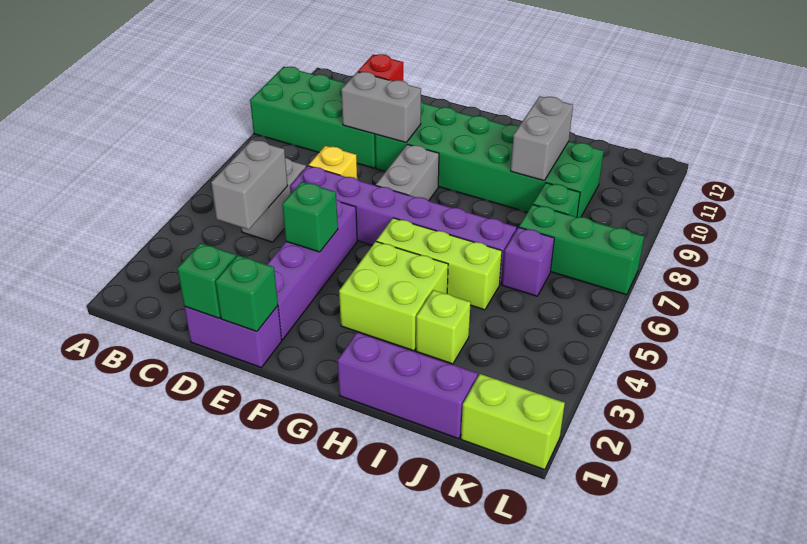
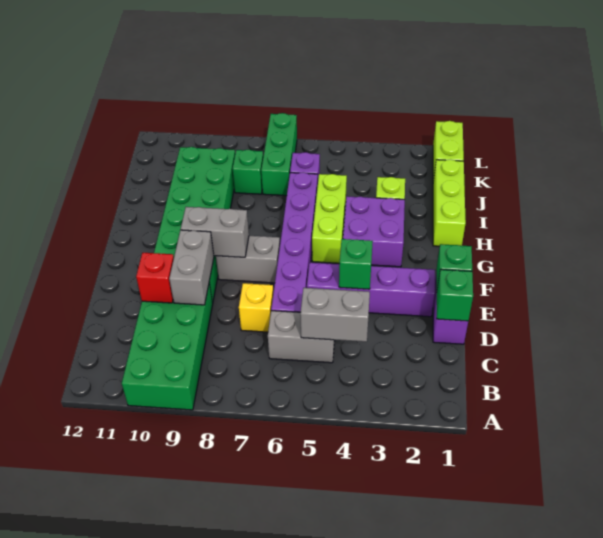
lime 2x2 brick [339,242,448,351] -> purple 2x2 brick [343,196,405,267]
purple 1x3 brick [337,332,478,439] -> lime 1x3 brick [433,159,466,246]
grey 1x2 brick [511,96,573,181] -> grey 1x2 brick moved to [181,207,249,257]

